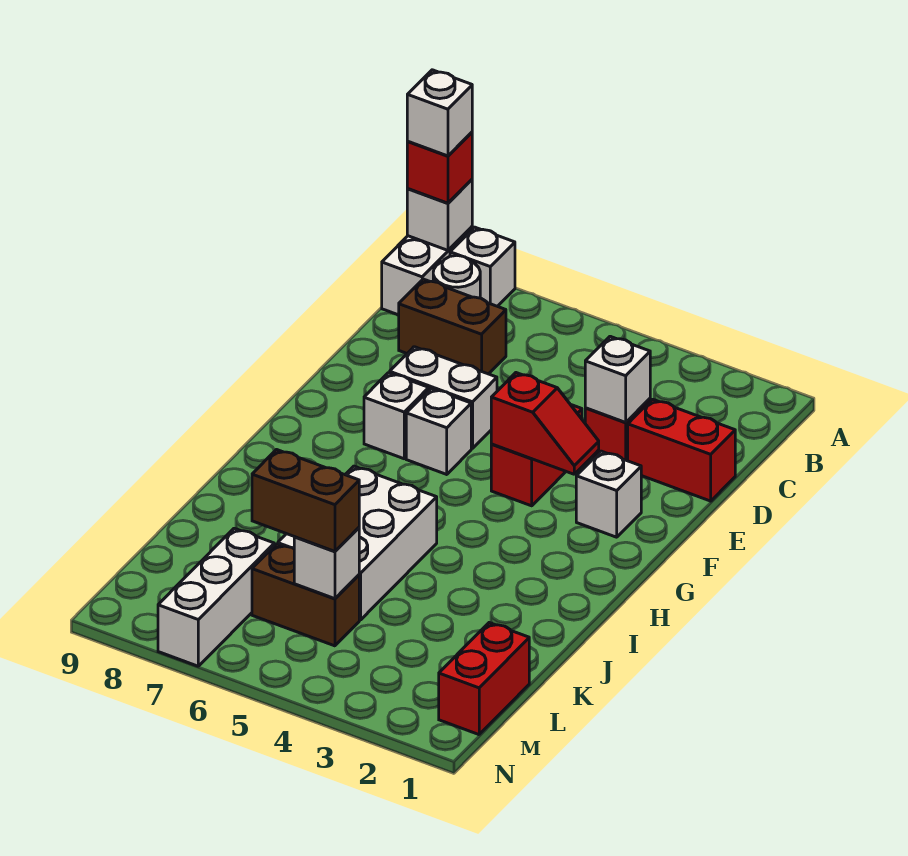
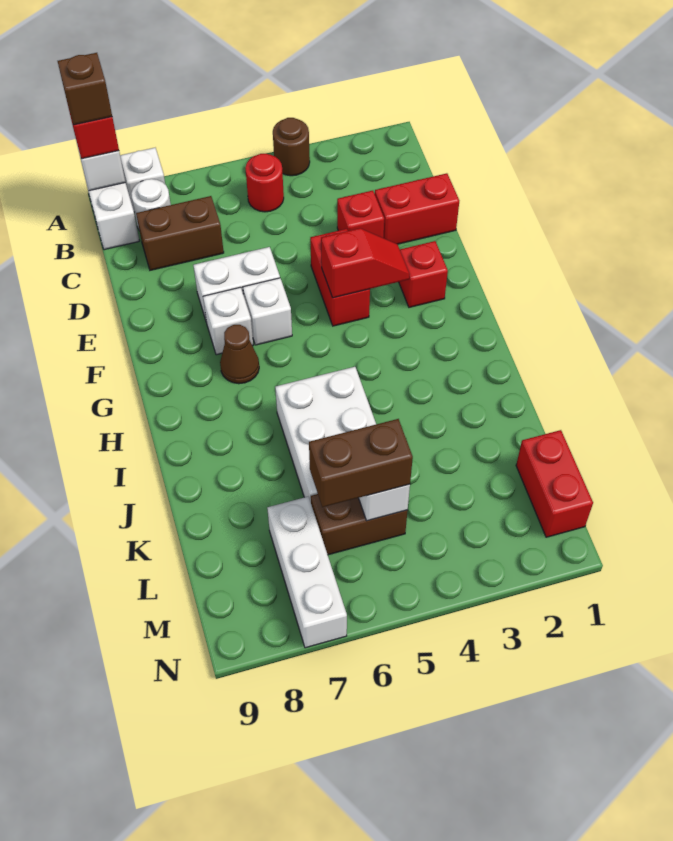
none -> brown 1x1 round brick [273,118,310,176]
white 1x1 brick [407,70,472,156] -> brown 1x1 brick [58,53,112,125]
none -> red 1x1 round brick [245,154,284,212]
white 1x1 brick [585,336,650,422] -> none
white 1x1 brick [576,451,641,537] -> red 1x1 brick [399,241,448,307]
none -> brown 1x1 cone [220,325,259,384]

